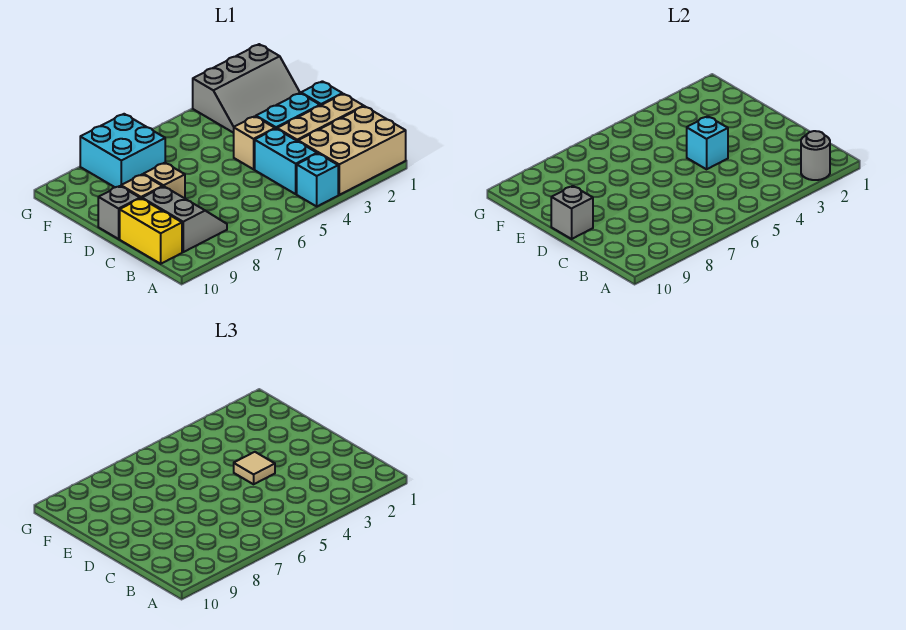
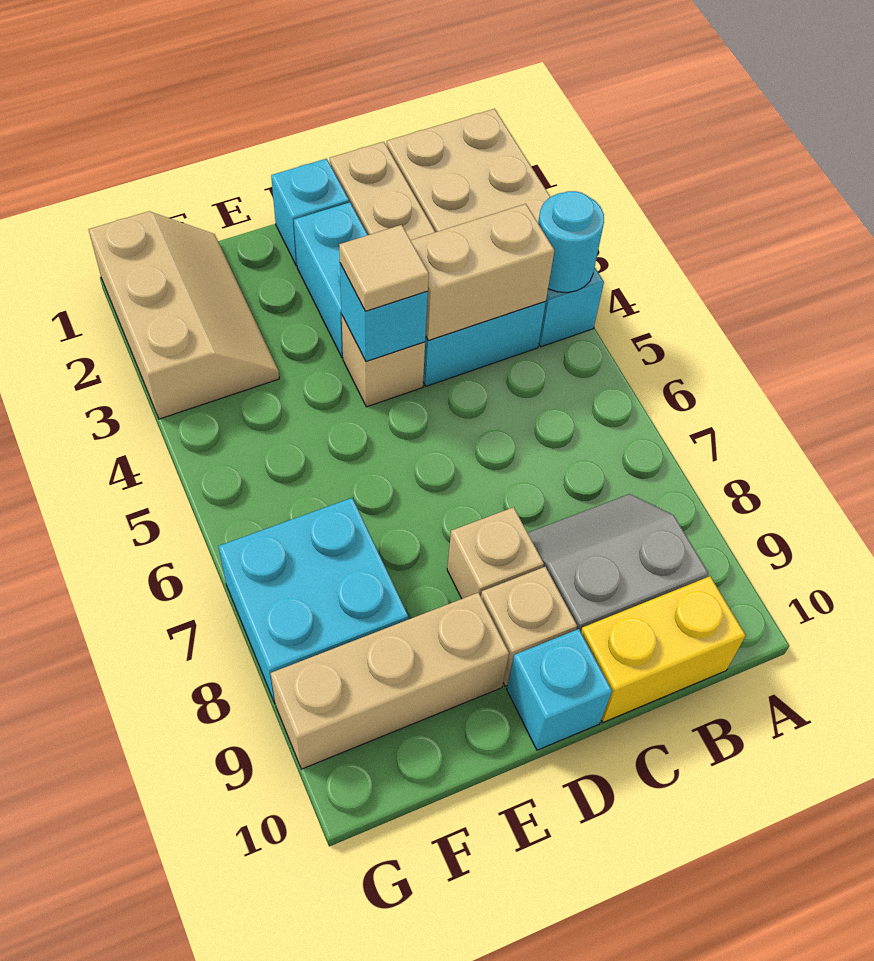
grey 1x1 round brick [801,131,830,180] -> none
none -> cyan 1x1 round brick [538,191,604,293]
none -> tan 1x2 brick [411,204,555,341]
grey 1x1 brick [98,186,140,239] -> cyan 1x1 brick [507,629,612,750]
grey 1x1 brick [551,186,593,239] -> none
none -> tan 1x3 brick [270,593,509,769]
grey 2x3 slope [193,44,300,133] -> tan 2x3 slope [89,211,279,419]

